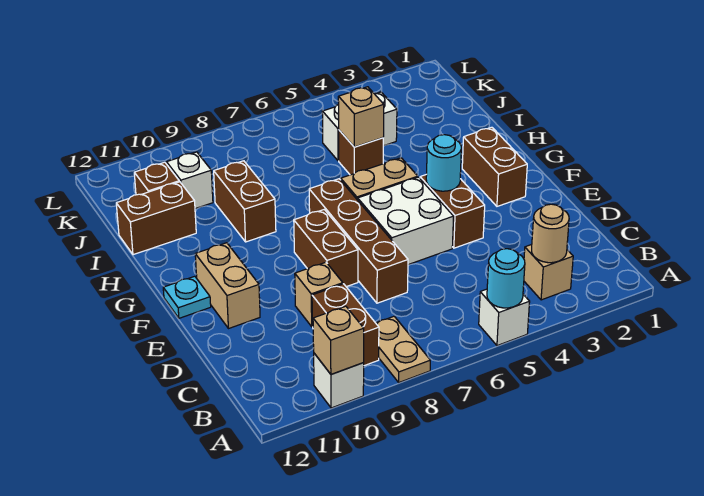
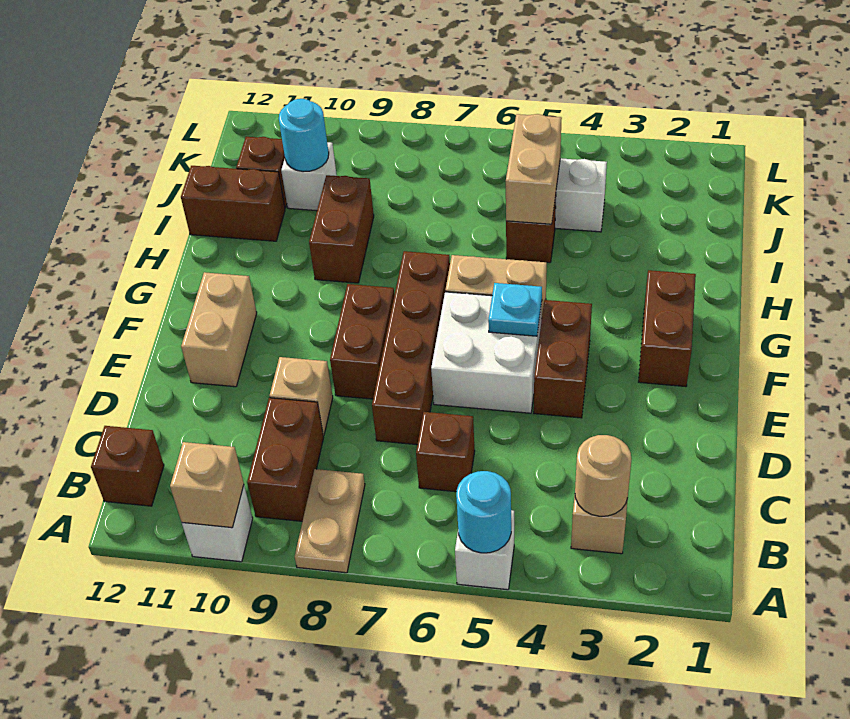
none -> brown 1x1 brick [91,426,164,506]
none -> brown 1x1 brick [416,412,475,492]
cyan 1x1 round brick [426,135,461,191] -> cyan 1x1 round brick moved to [279,99,329,172]
cyan 1x1 plate [163,276,211,318] -> cyan 1x1 plate moved to [488,283,542,336]
tan 1x1 brick [338,87,384,147] -> tan 1x2 brick [506,114,562,224]

